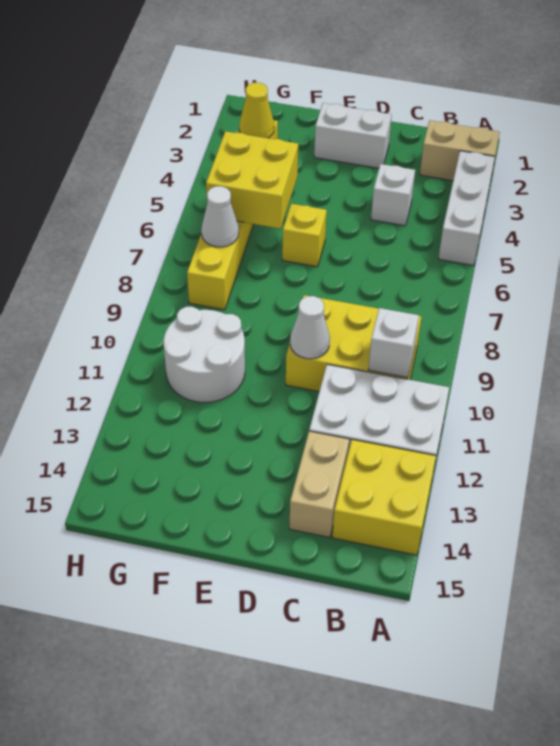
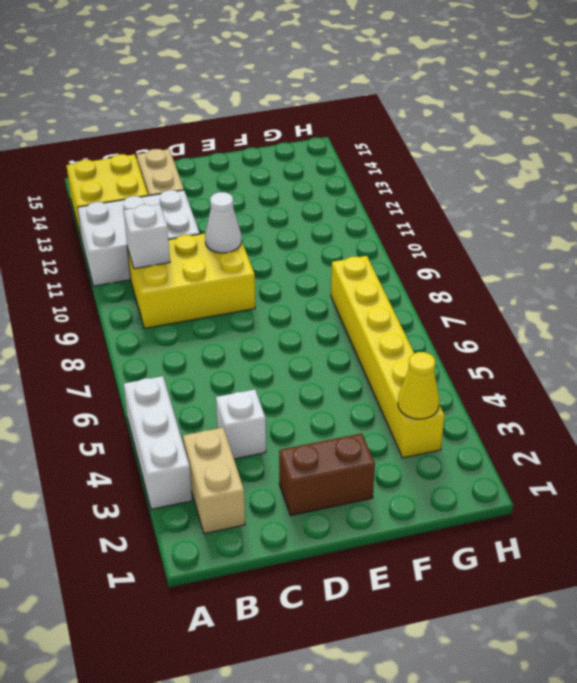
tan 1x2 brick [420,120,500,181] -> tan 1x2 brick turned to [183,428,245,534]
white 1x2 brick [314,103,392,168] -> brown 1x2 brick [279,433,375,515]
yellow 1x1 brick [282,204,327,267] -> none
yellow 2x2 brick [206,131,298,229] -> none
white 2x2 round brick [164,307,245,402] -> none
white 1x1 cone [201,186,239,247] -> none

